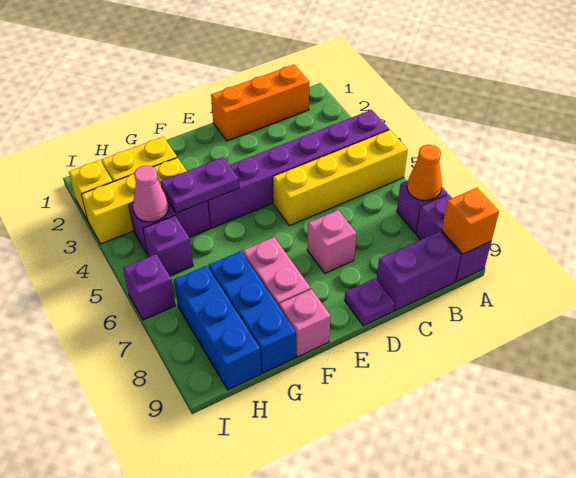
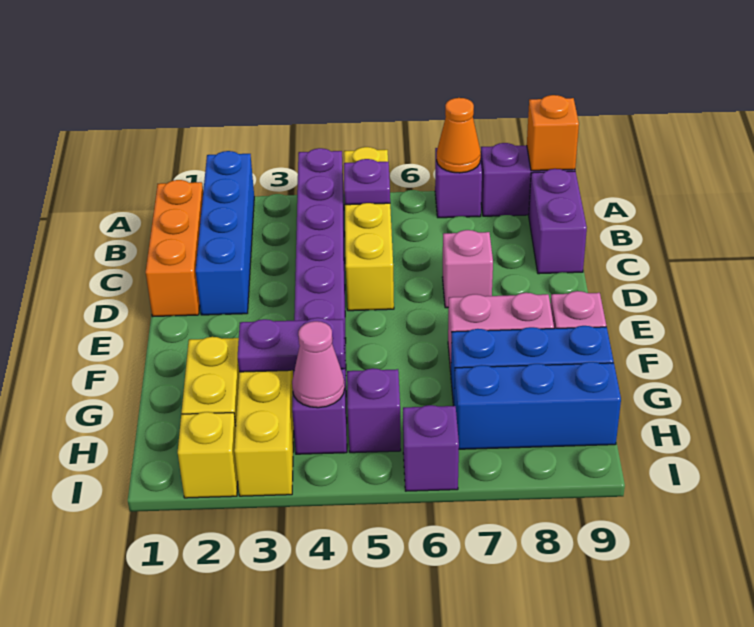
none -> blue 1x4 brick [196,151,254,315]
purple 1x1 plate [344,278,395,326] -> purple 1x1 plate moved to [344,159,390,205]
purple 1x2 plate [160,157,239,213] -> purple 1x2 plate turned to [238,318,344,372]

